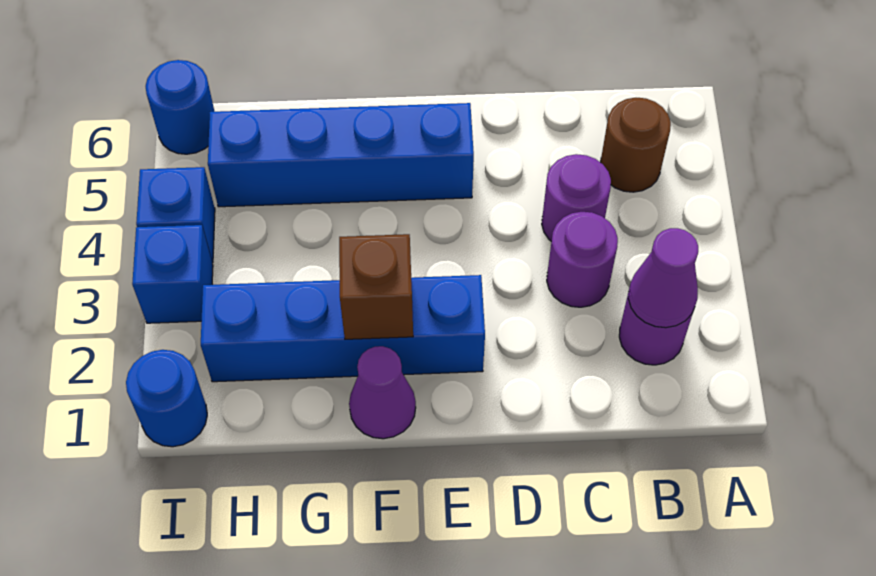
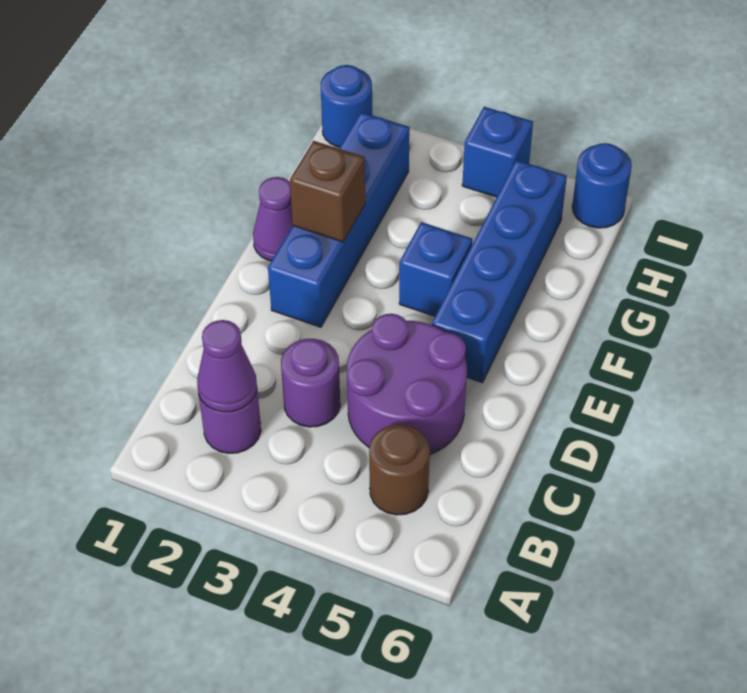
purple 1x1 round brick [542,154,611,241] -> purple 2x2 round brick [347,314,467,454]
blue 1x1 brick [132,225,213,323] -> blue 1x1 brick moved to [399,222,472,316]

